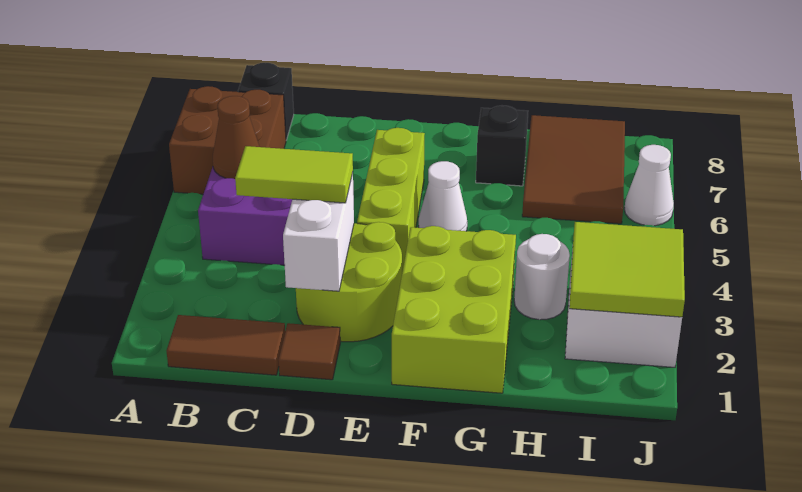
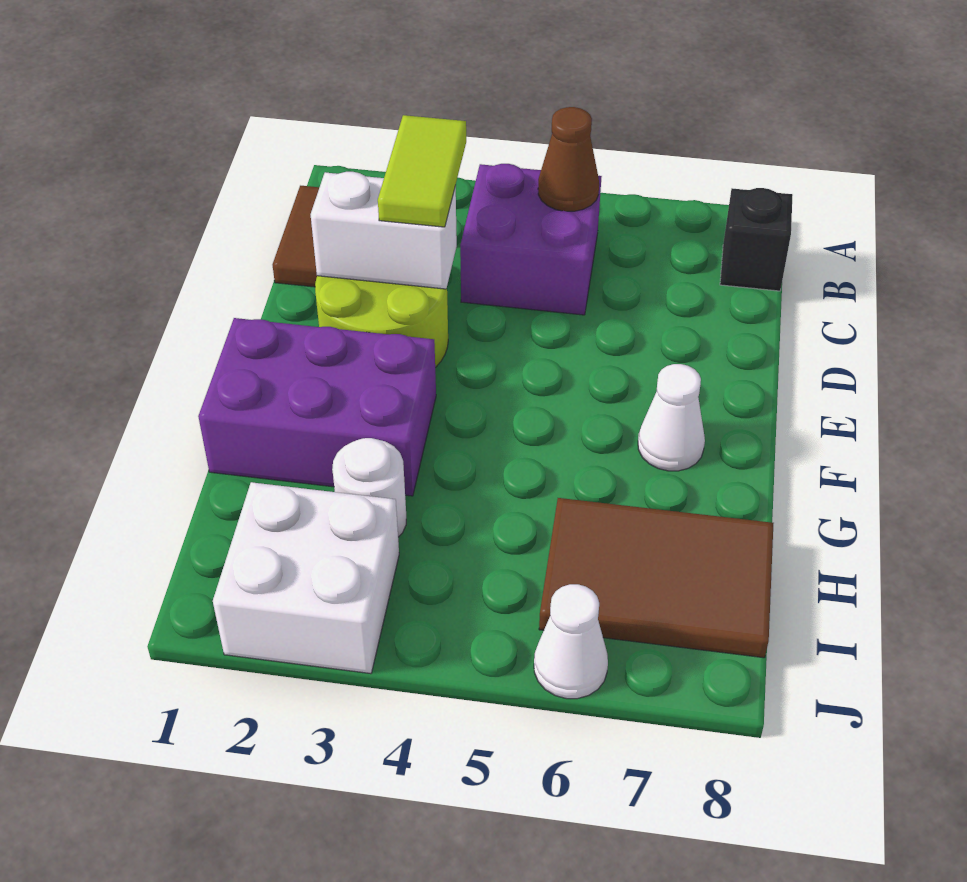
brown 2x2 brick [169,86,286,194] -> none
brown 1x1 tile [278,323,340,380] -> none
lime 1x3 brick [357,128,425,272] -> none
lime 2x3 brick [392,226,516,393] -> purple 2x3 brick [198,318,436,496]
white 1x1 cone [419,161,467,231] -> white 1x1 cone moved to [638,364,705,471]
black 1x1 brick [476,106,528,186] -> none
lime 2x2 tile [569,222,685,317] -> none

